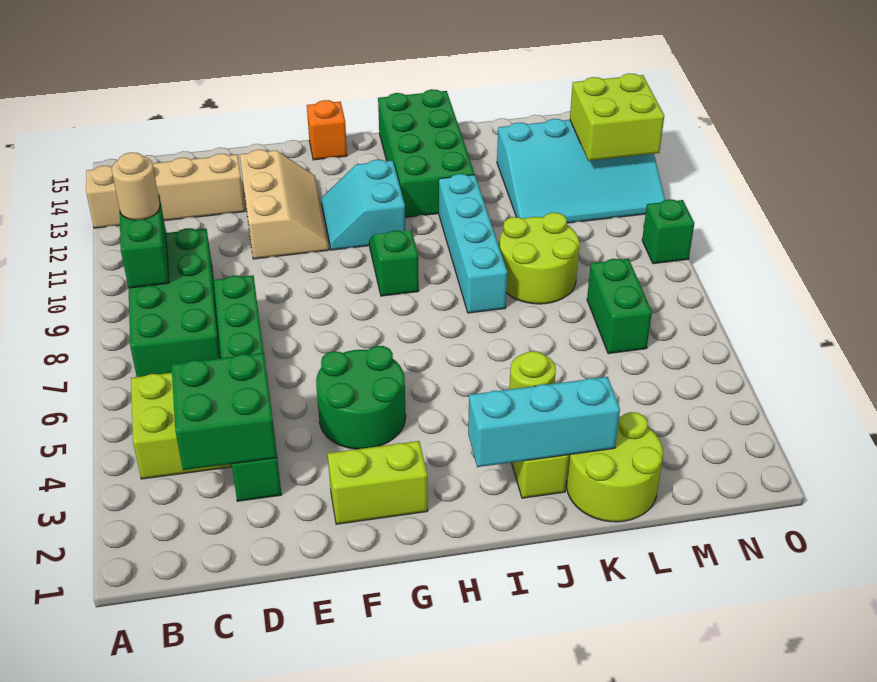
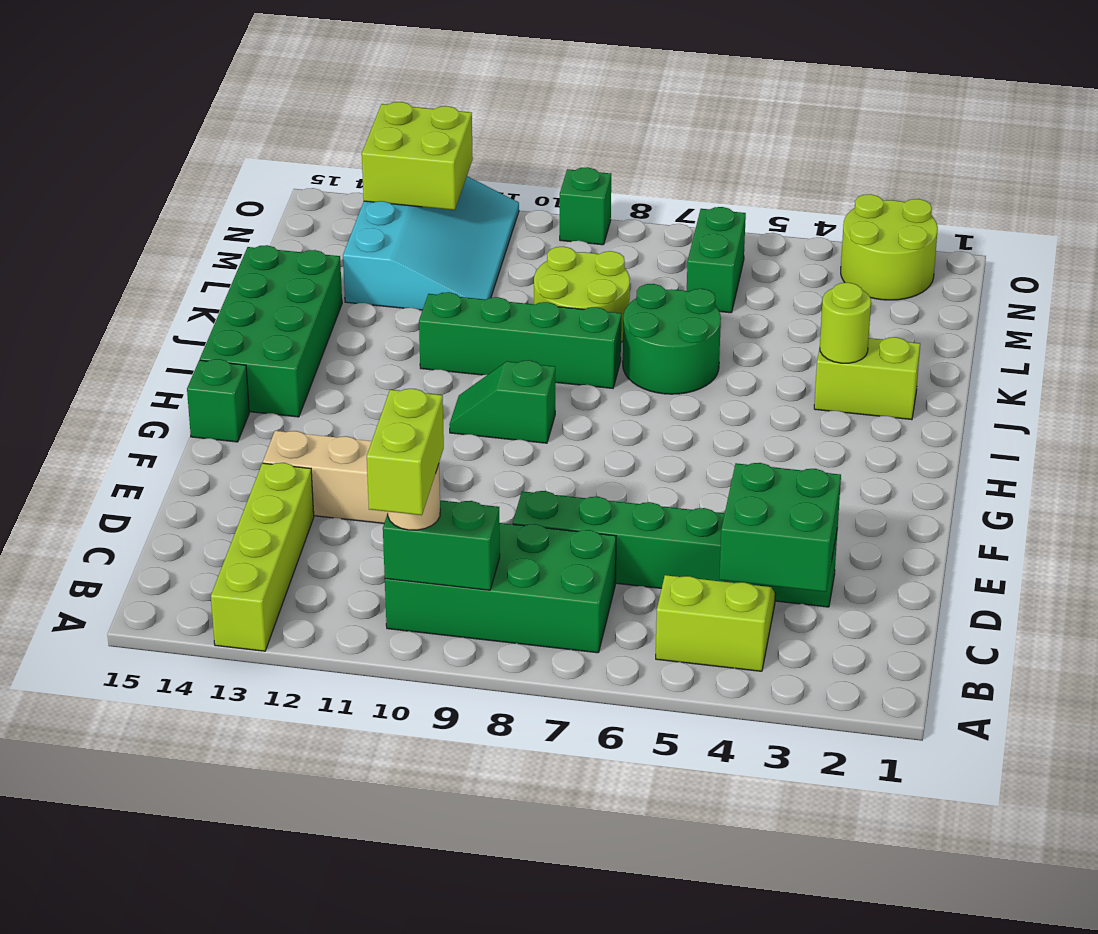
tan 1x4 brick [86,154,245,228] -> lime 1x4 brick [211,463,314,651]
lime 1x2 brick [328,441,428,524] -> lime 1x2 brick moved to [367,389,444,515]
green 2x2 round brick [316,346,406,449] -> green 2x2 round brick moved to [623,284,721,394]
cyan 2x2 slope [321,160,405,250] -> none
orange 1x1 brick [307,100,347,160] -> green 1x1 brick [187,359,249,442]
cyan 1x3 brick [468,377,620,467] -> none
green 2x4 brick [378,89,474,217] -> green 2x4 brick turned to [200,245,342,417]
cyan 1x4 brick [439,174,507,313] -> green 1x4 brick [419,292,621,388]
lime 2x2 round brick [566,412,663,522] -> lime 2x2 round brick moved to [841,194,938,300]
green 1x2 brick [587,259,652,354] -> green 1x2 brick turned to [687,207,746,313]

